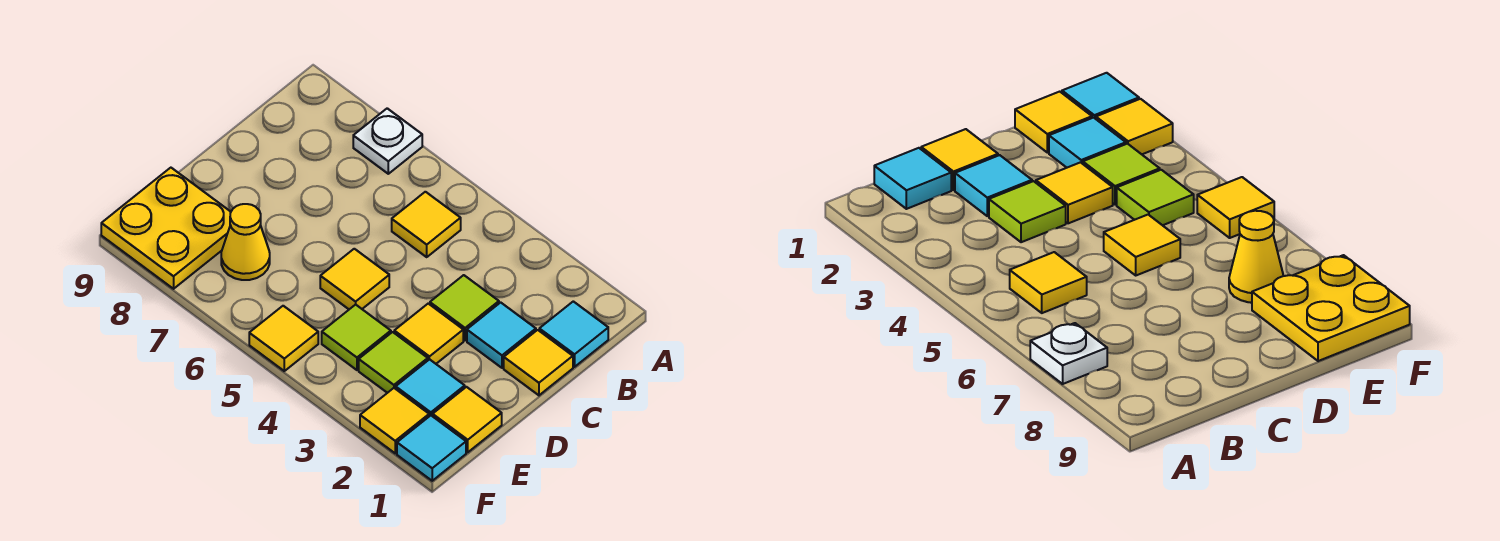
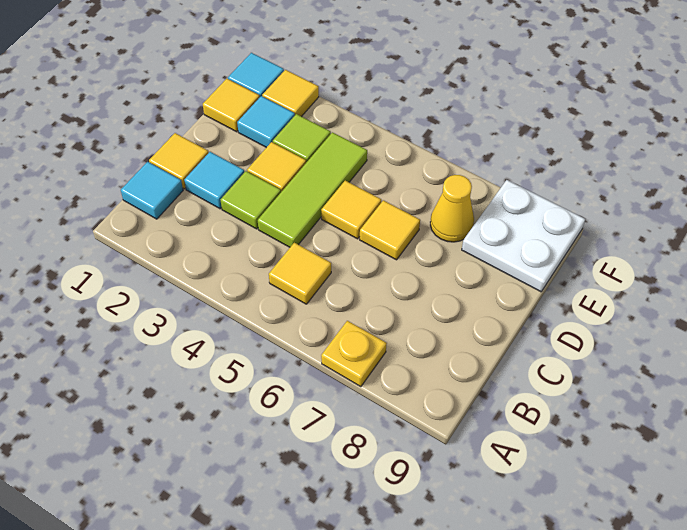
white 1x1 plate [353,108,422,174] -> yellow 1x1 plate [321,321,387,387]
lime 1x1 tile [322,305,391,370] -> lime 1x3 tile [258,132,367,247]
yellow 2x2 plate [101,168,231,289] -> white 2x2 plate [462,180,585,292]
yellow 1x1 tile [249,306,318,371] -> yellow 1x1 tile moved to [360,200,420,260]

